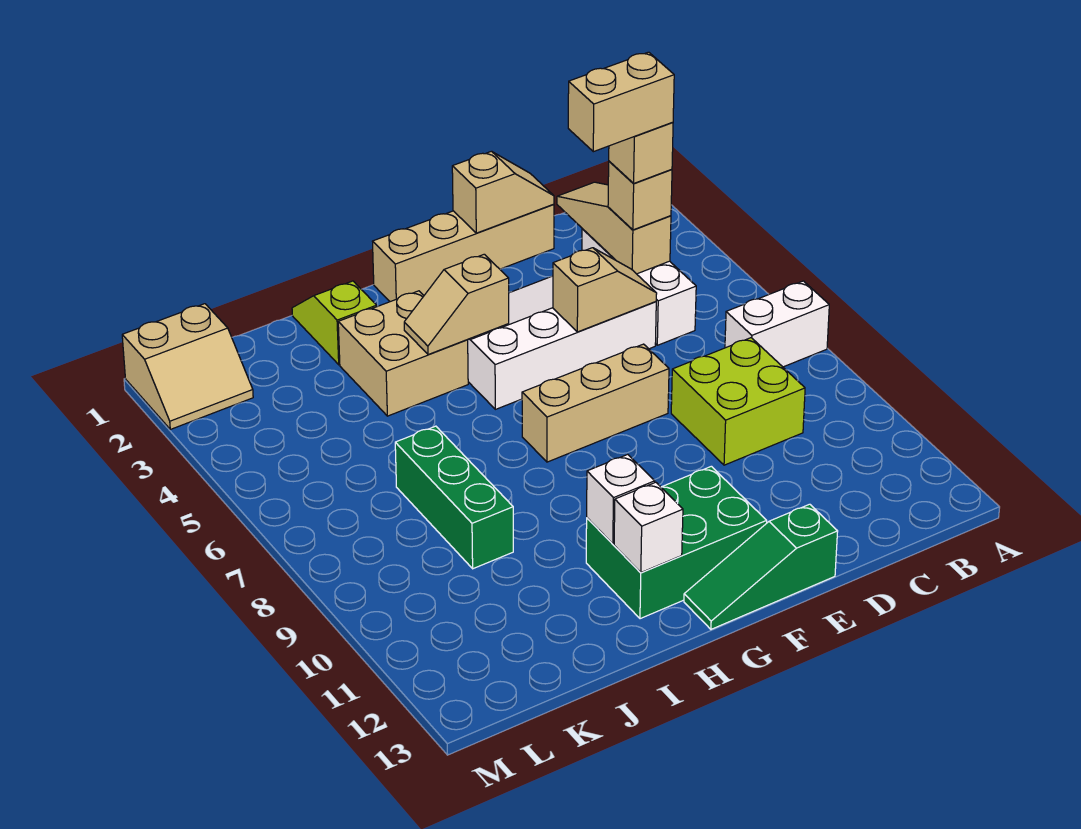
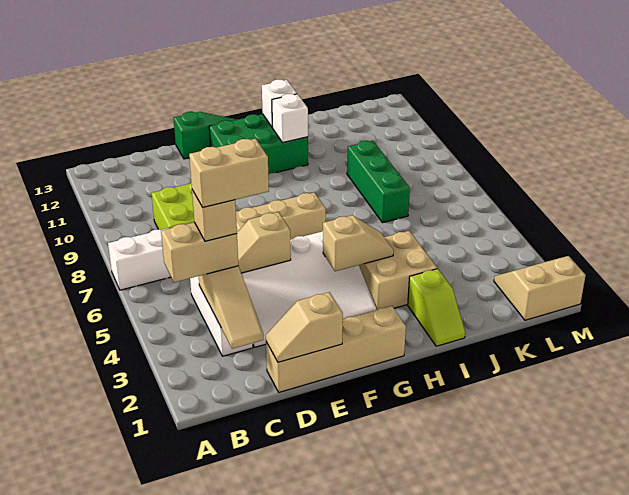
tan 1x1 brick [608,161,672,230] -> tan 1x2 brick [161,222,238,282]

